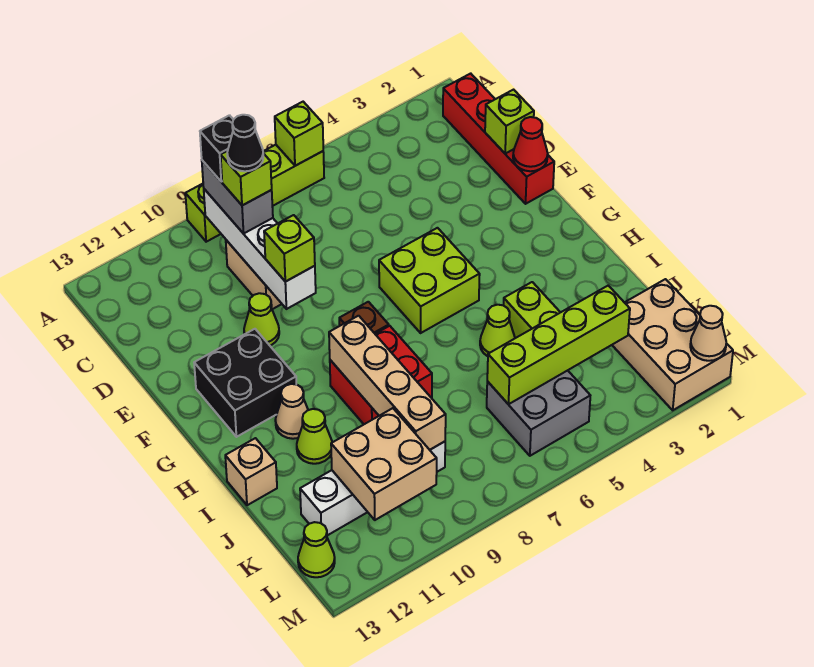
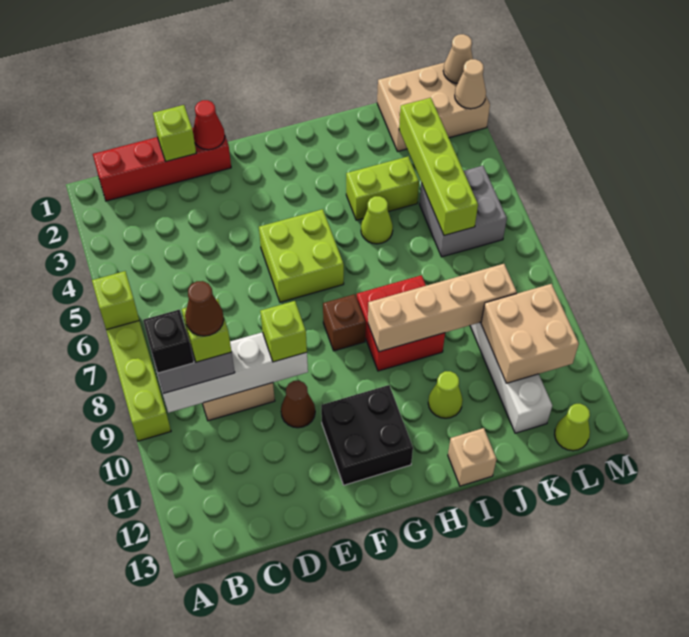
black 1x1 cone [227,115,263,171] -> brown 1x1 cone [185,281,224,336]
lime 1x1 cone [244,293,279,346] -> brown 1x1 cone [281,381,315,428]
tan 1x1 cone [275,384,308,439] -> tan 1x1 cone moved to [455,59,486,109]

